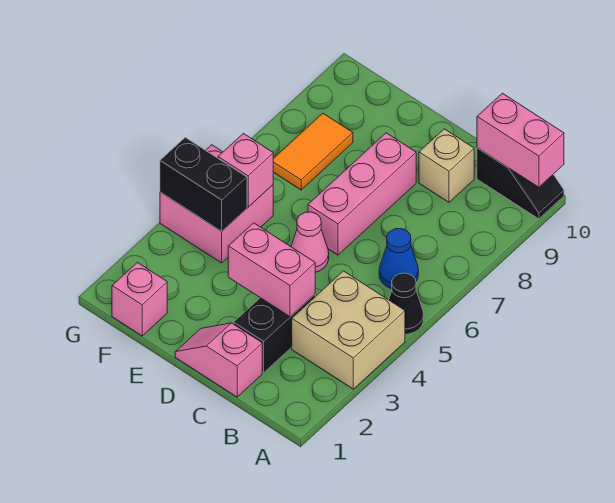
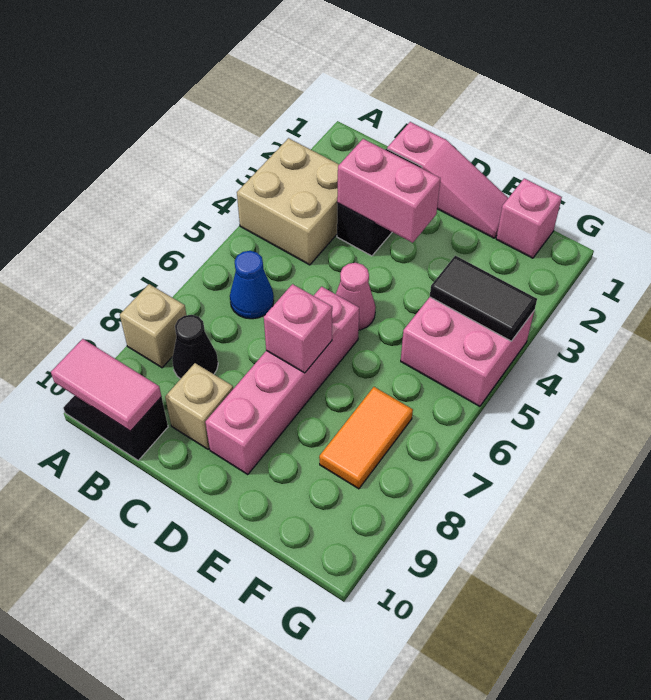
black 1x1 cone [389,273,424,334] -> black 1x1 cone moved to [172,315,218,379]
none -> tan 1x1 brick [120,284,186,368]
pink 1x2 brick [477,93,564,187] -> pink 1x2 tile [51,339,161,431]
pink 1x2 slope [175,323,262,397] -> pink 1x3 slope [387,122,508,238]
pink 1x3 brick [308,133,416,255] -> pink 1x4 brick [205,287,359,475]
black 1x2 brick [160,137,247,231] -> black 1x2 tile [430,256,537,341]
pink 1x1 brick [218,133,273,207] -> pink 1x1 brick moved to [264,284,332,373]

